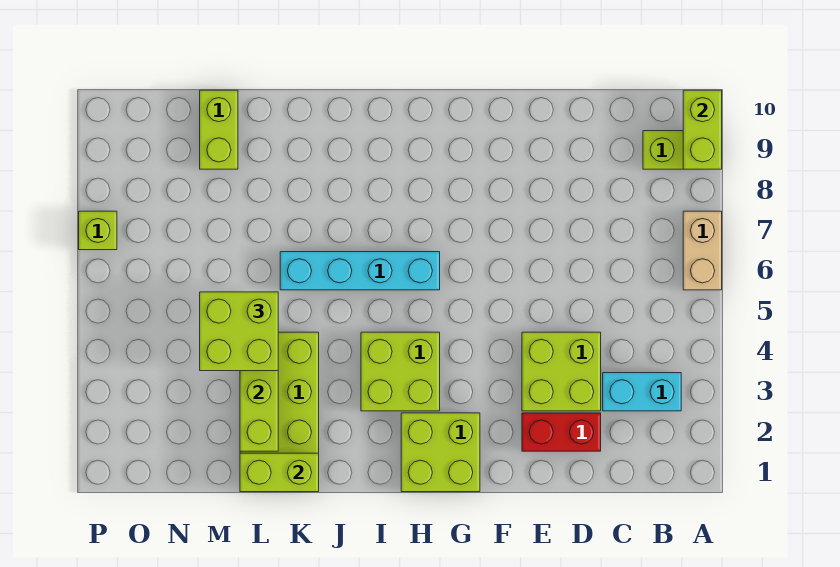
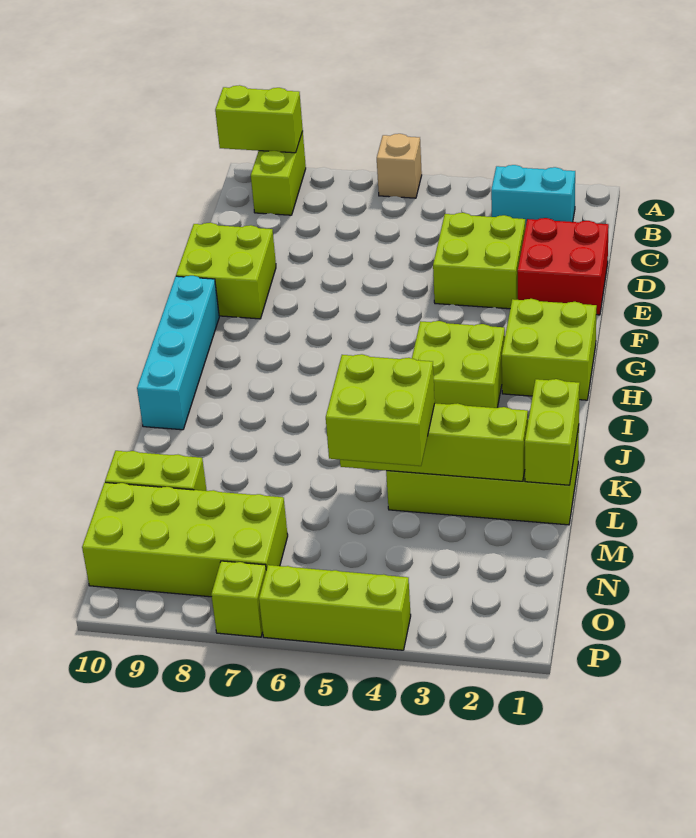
tan 1x2 brick [683,211,722,290] -> tan 1x1 brick [377,134,422,198]
cyan 1x2 brick [603,373,681,411] -> cyan 1x2 brick turned to [491,165,575,228]
red 1x2 brick [522,413,601,451] -> red 2x2 brick [517,218,609,315]
none -> lime 2x2 brick [176,223,276,319]
cyan 1x4 brick [280,252,440,290] -> cyan 1x4 brick moved to [137,276,219,430]
none -> lime 2x4 brick [82,483,288,597]
none -> lime 1x3 brick [259,565,411,650]

